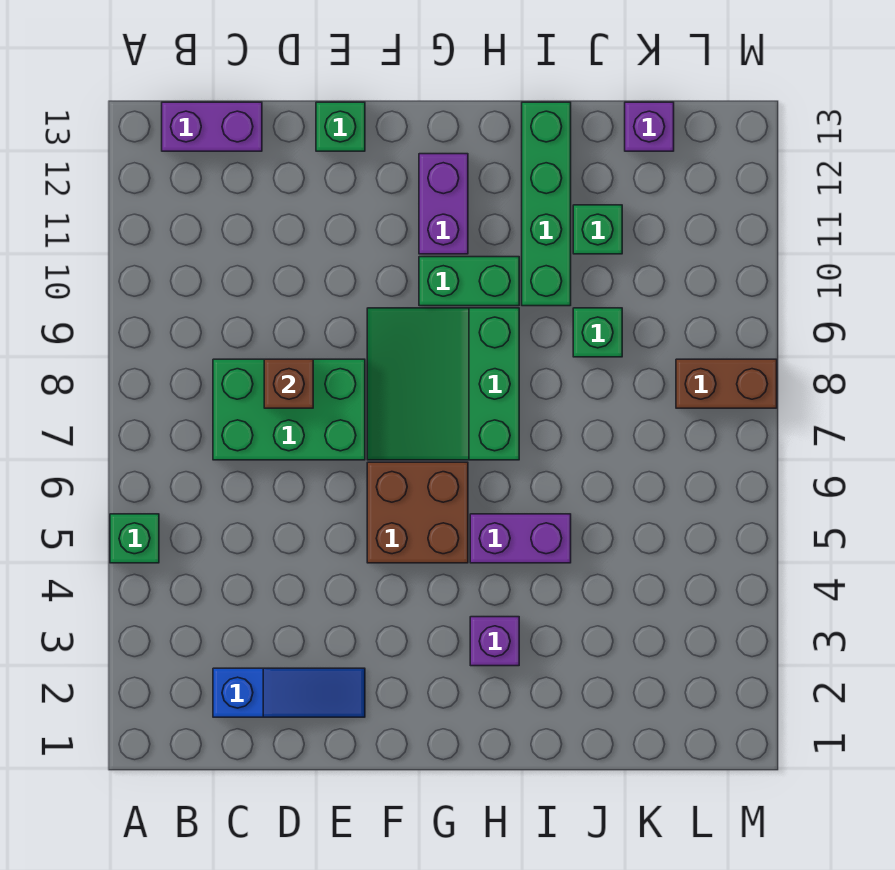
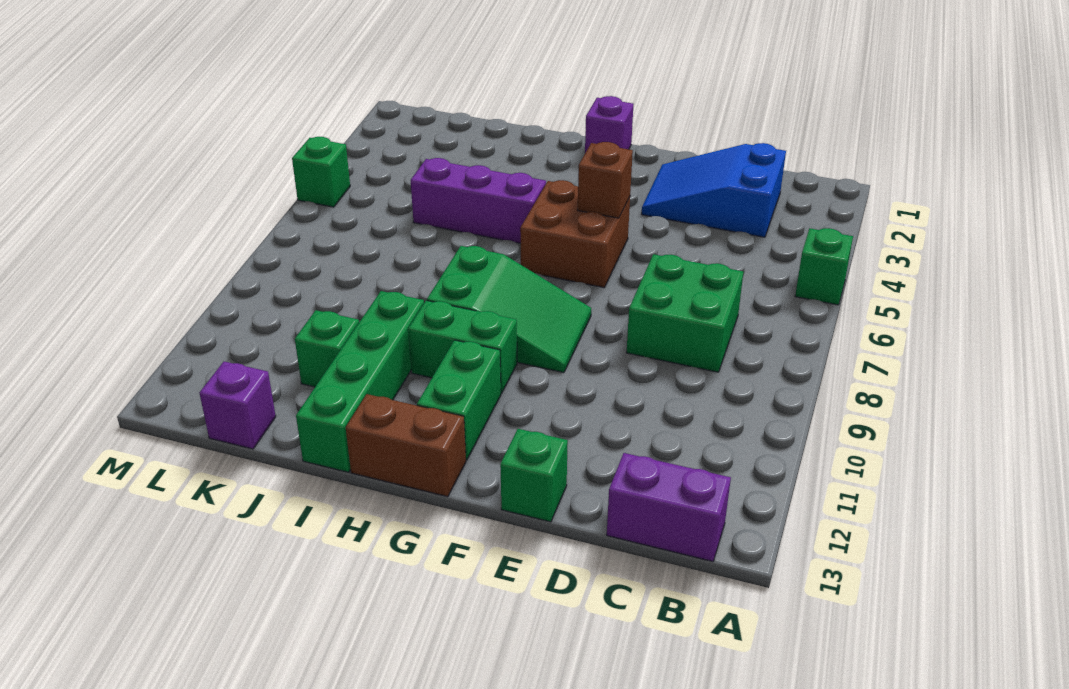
blue 1x3 slope [213,668,365,717] -> blue 2x3 slope [642,143,786,237]
green 2x3 brick [213,359,365,460] -> green 2x2 brick [627,254,743,372]
brown 1x1 brick [264,359,313,408] -> brown 1x1 brick moved to [578,142,633,218]
green 3x3 slope [367,308,519,460] -> green 2x3 slope [427,246,591,373]
purple 1x2 brick [419,154,468,254] -> green 1x2 brick [417,340,501,460]
purple 1x1 brick [470,617,519,666] -> purple 1x1 brick moved to [585,96,634,153]
purple 1x2 brick [470,514,571,563] -> purple 1x3 brick [411,158,546,243]
green 1x1 brick [573,308,622,357] -> green 1x1 brick moved to [292,137,350,207]
brown 1x2 brick [676,359,777,408] -> brown 1x2 brick moved to [346,394,466,497]

